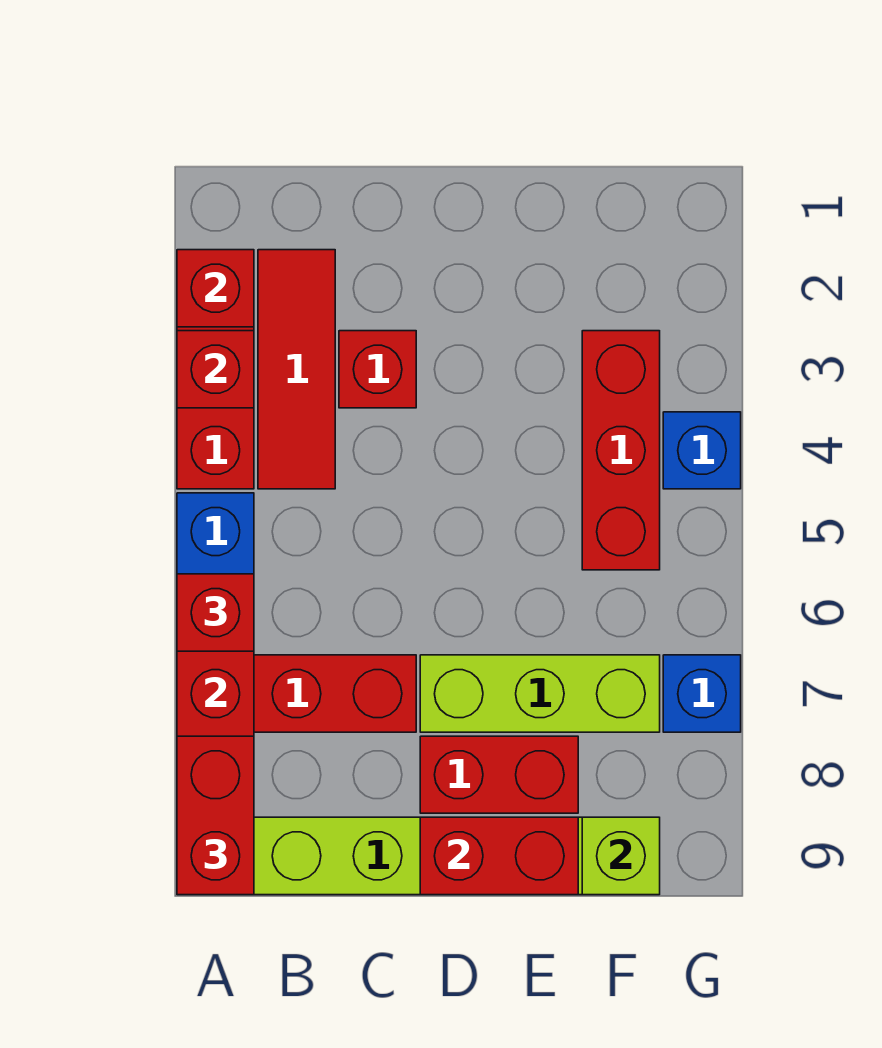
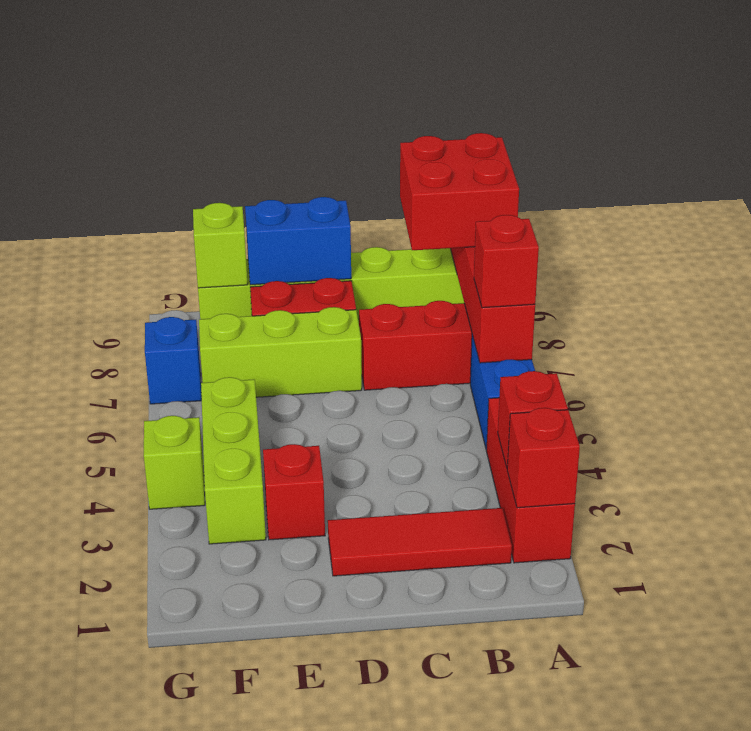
red 1x2 brick [177,736,254,895] -> red 2x2 brick [400,133,519,250]
red 1x3 tile [258,250,335,489] -> red 1x3 tile turned to [328,508,512,576]
red 1x1 brick [339,331,416,408] -> red 1x1 brick moved to [263,444,325,540]
red 1x2 brick [420,817,578,895] -> blue 1x2 brick [245,197,351,285]
red 1x3 brick [582,331,660,570] -> lime 1x3 brick [201,377,266,544]
blue 1x1 brick [663,412,741,489] -> lime 1x1 brick [144,416,205,509]

